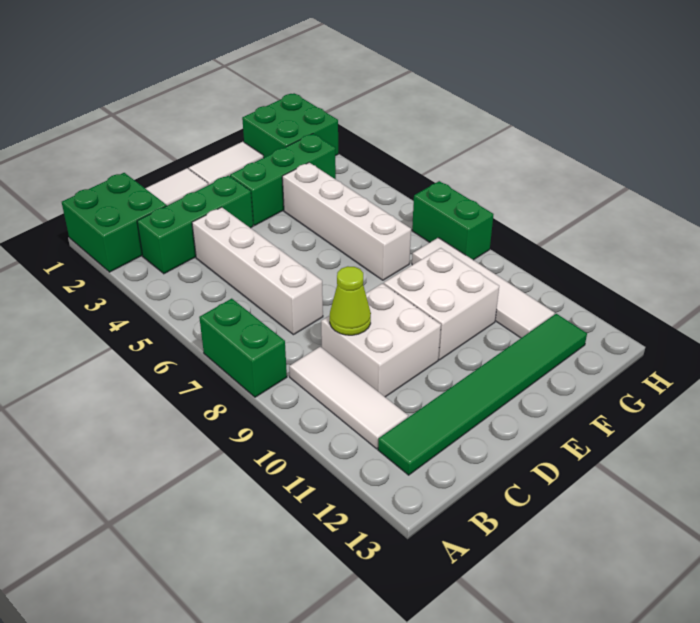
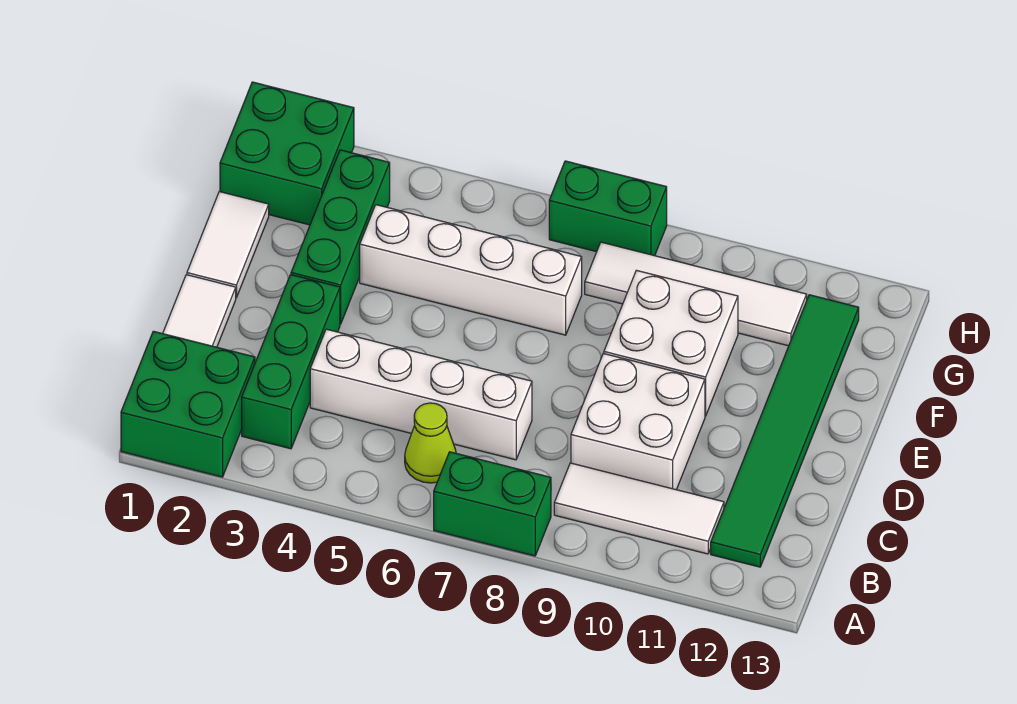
lime 1x1 cone [330,266,371,335] -> lime 1x1 cone moved to [405,403,456,483]

